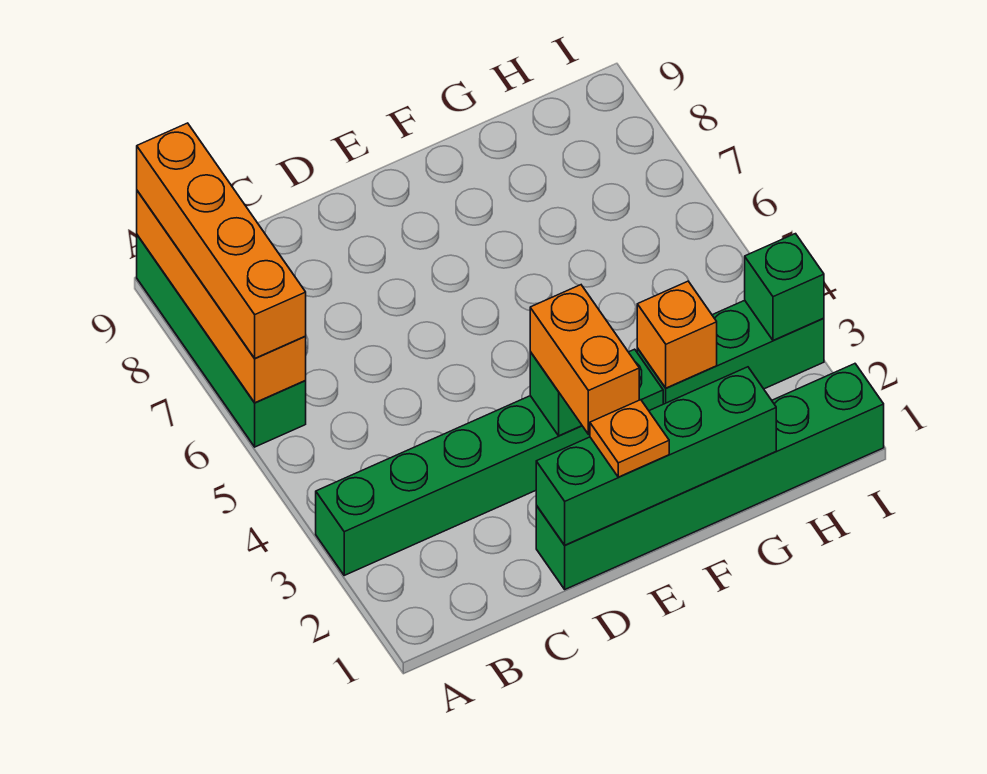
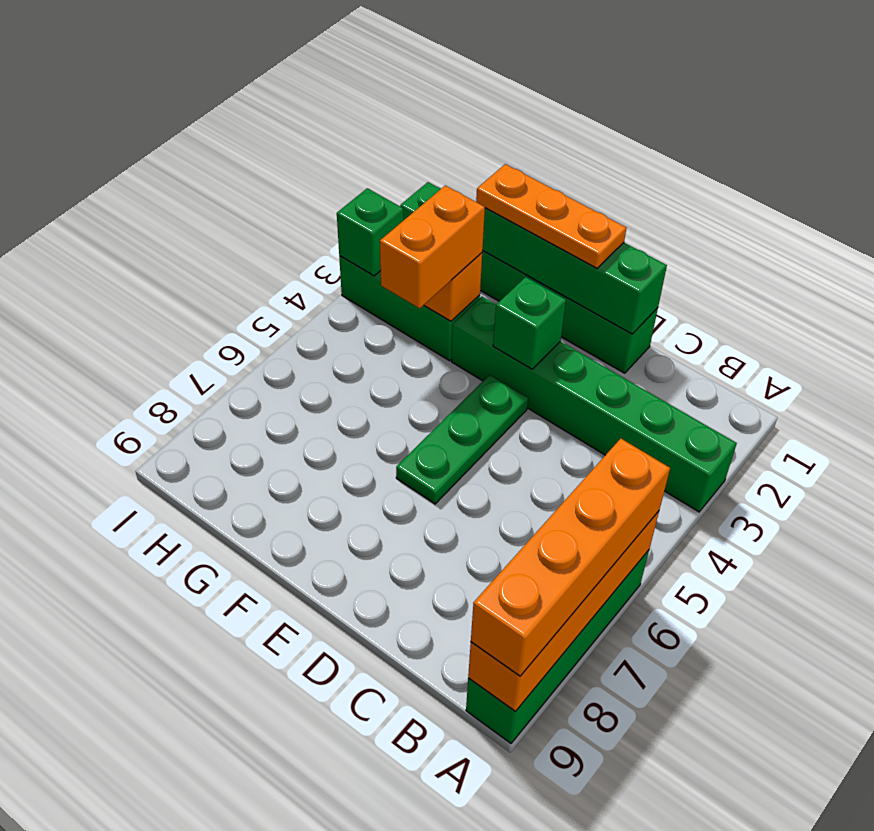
orange 1x1 plate [590,400,669,477] -> orange 1x3 plate [476,164,626,268]
orange 1x2 brick [530,285,639,434] -> orange 1x2 brick moved to [380,185,485,308]
none -> green 1x3 plate [396,375,528,504]

